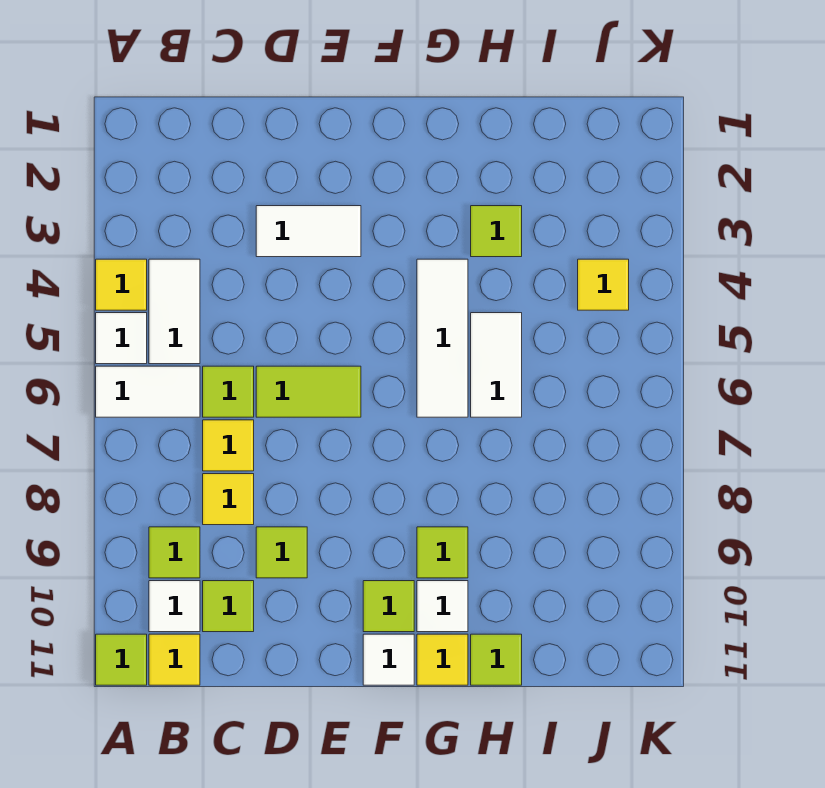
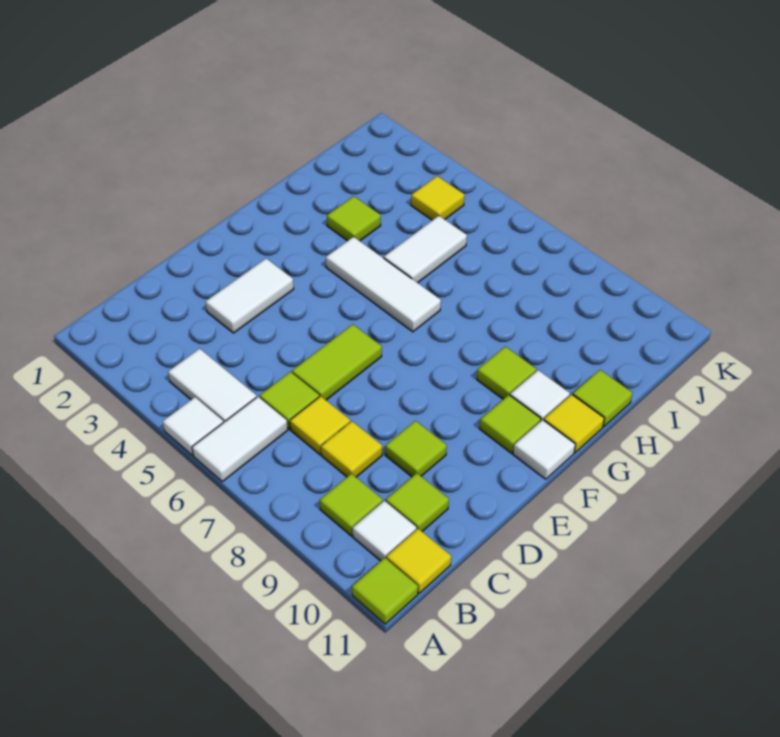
yellow 1x1 tile [96,259,147,310] -> none
white 1x2 tile [471,313,522,417] -> white 1x2 tile turned to [384,216,467,283]

